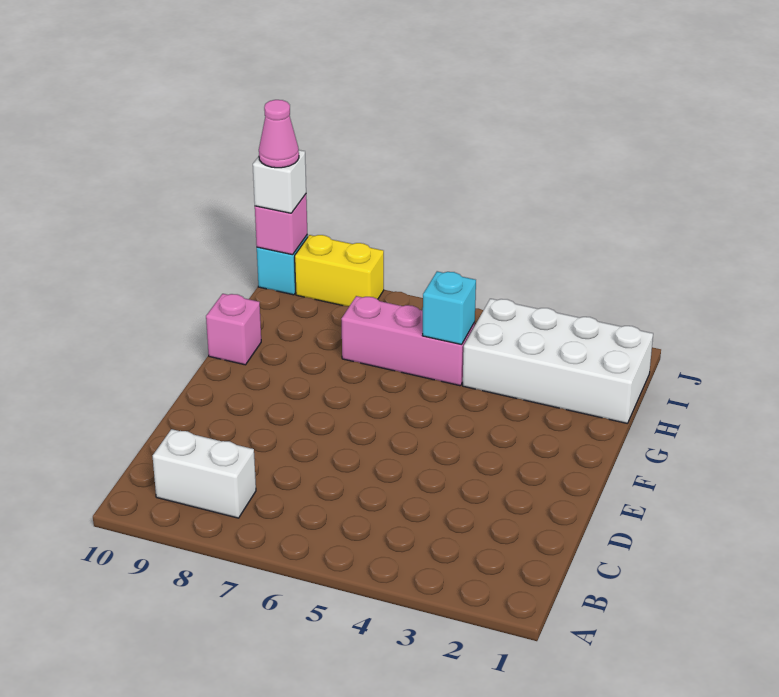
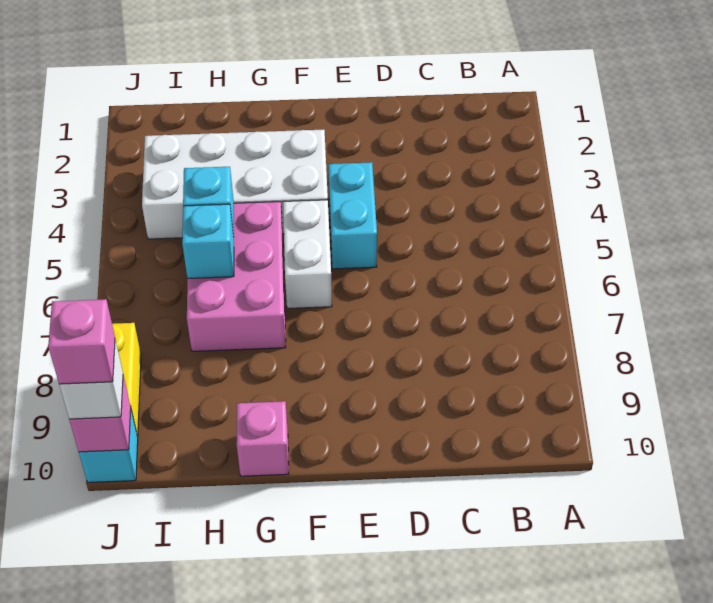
white 1x2 brick [153,429,256,518] -> white 1x2 brick moved to [283,200,332,309]
none -> cyan 1x2 brick [328,162,377,269]
white 2x4 brick [463,299,653,423] -> white 2x4 brick turned to [142,130,328,239]
pink 1x3 brick [341,296,475,386] -> pink 2x3 brick [187,202,286,351]
none -> cyan 1x1 brick [182,204,234,278]
pink 1x1 cone [259,100,299,168] -> pink 1x1 brick [48,299,115,384]

